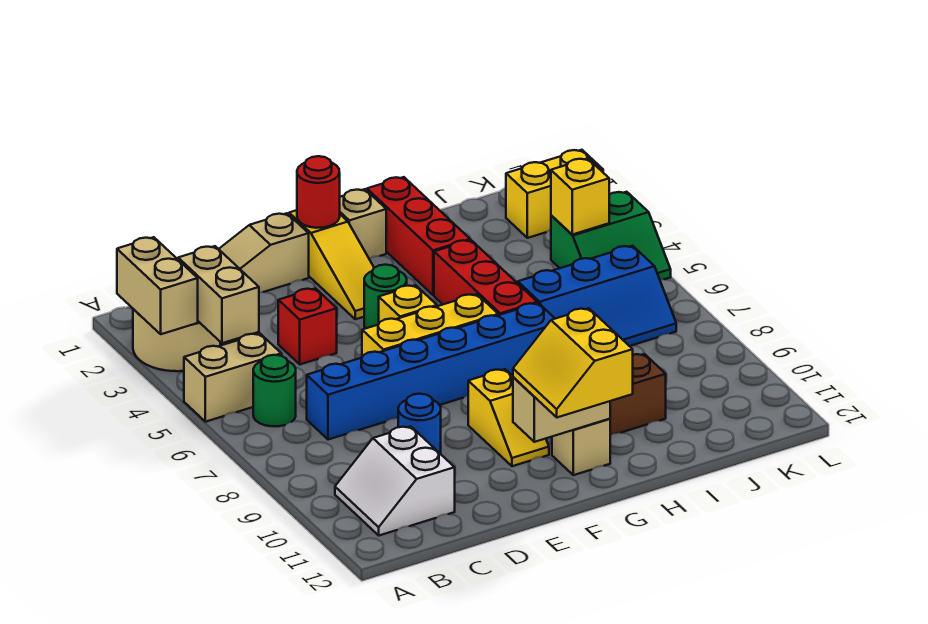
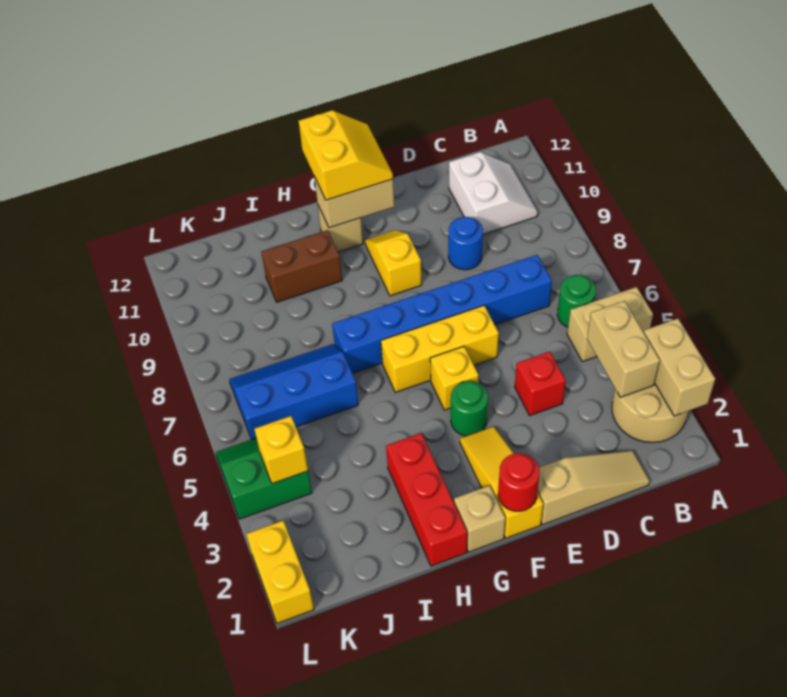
red 1x3 brick [434,240,537,315] -> none
yellow 1x2 brick [506,150,603,238] -> yellow 1x2 brick turned to [246,521,314,623]

